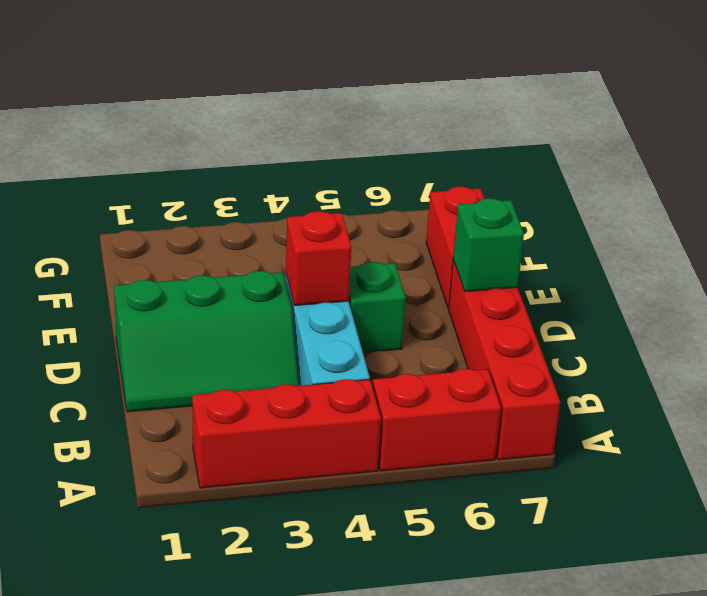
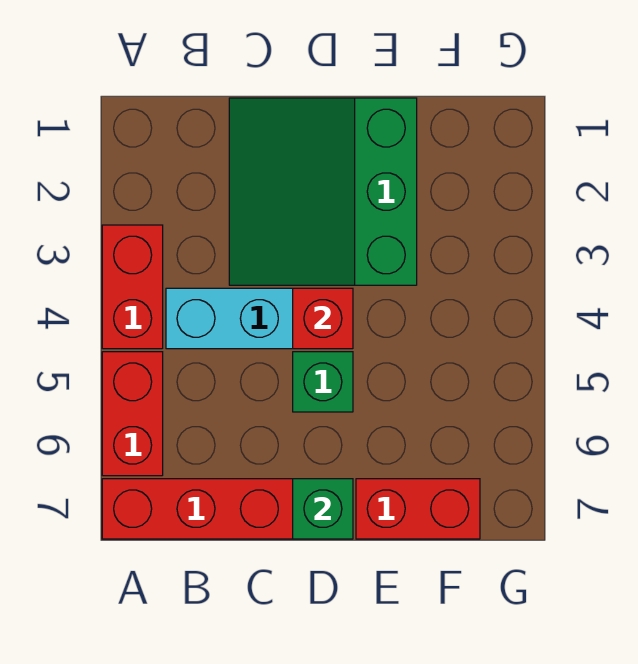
red 1x3 brick [192,379,381,488] -> red 1x2 brick [102,225,163,349]
green 2x3 slope [114,271,299,412] -> green 3x3 slope [229,98,417,285]

